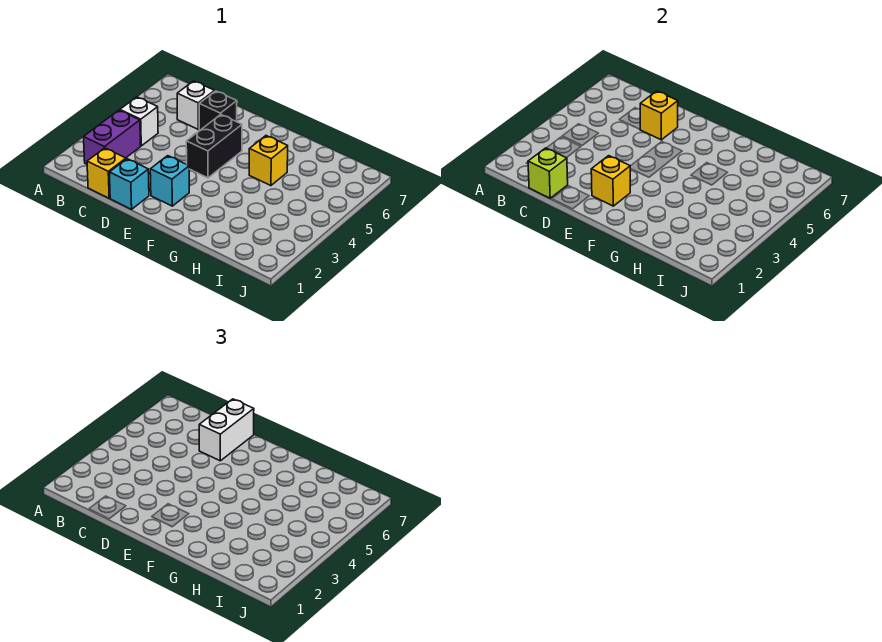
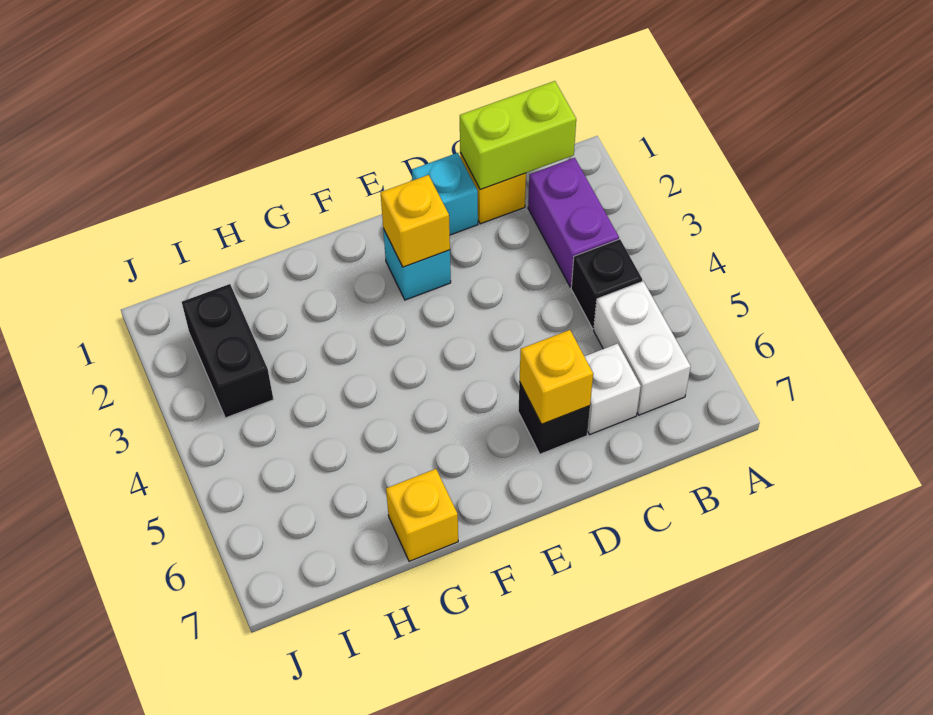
white 1x1 brick [120,97,158,146] -> black 1x1 brick [571,239,642,329]
lime 1x1 brick [528,148,568,198] -> lime 1x2 brick [460,81,576,189]
white 1x2 brick [199,399,254,461] -> white 1x2 brick moved to [594,281,691,415]
black 1x2 brick [186,114,242,178] -> black 1x2 brick moved to [182,284,273,418]
yellow 1x1 brick [249,136,288,186] -> yellow 1x1 brick moved to [386,469,458,561]

